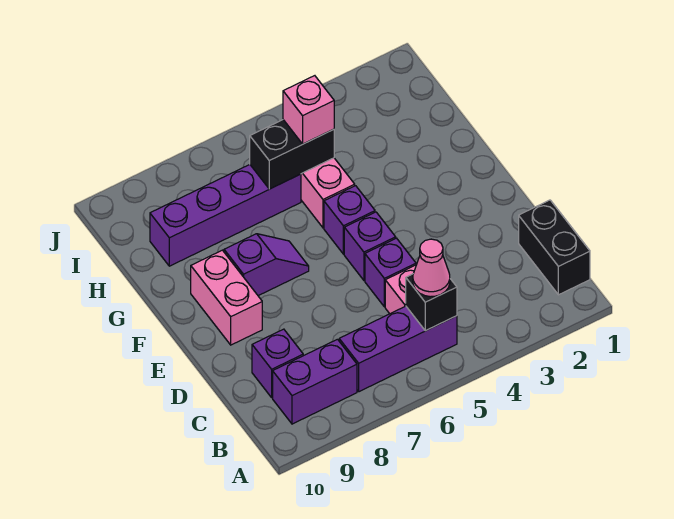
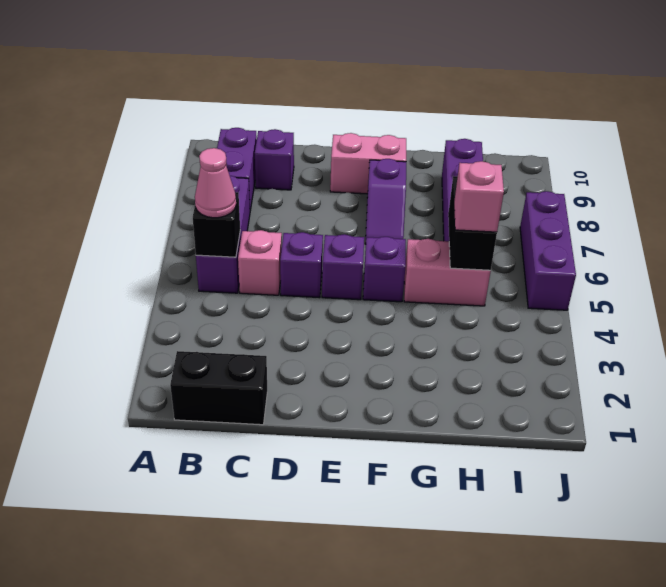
none -> purple 1x3 brick [520,191,576,310]

